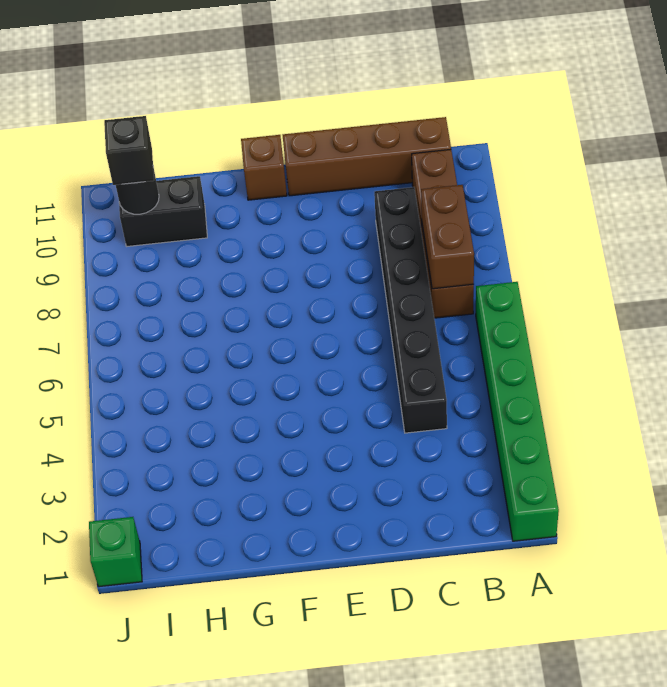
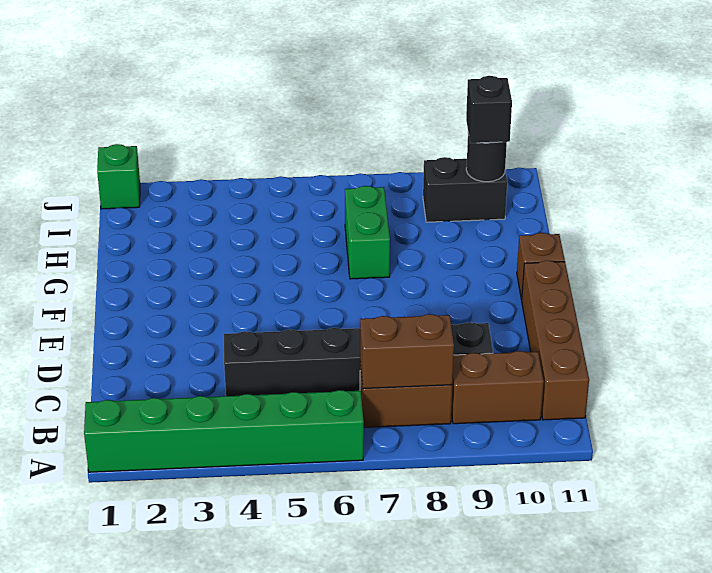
none -> green 1x2 brick [345,186,390,279]
black 1x2 brick [119,176,207,246] -> black 1x2 brick turned to [423,157,507,222]

